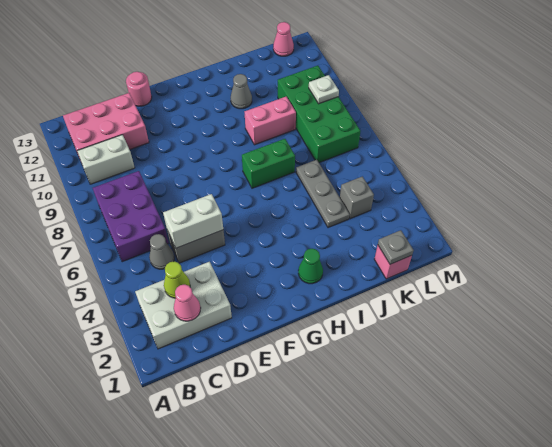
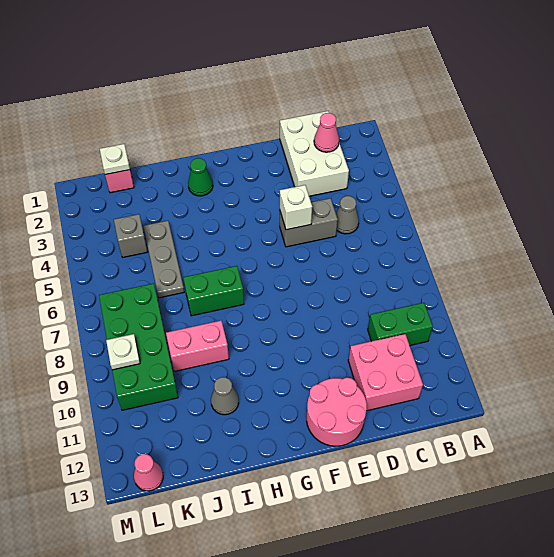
white 2x3 brick [135,262,232,349] -> white 2x3 brick turned to [280,111,349,196]
purple 2x3 brick [93,171,169,262] -> none
white 1x2 brick [77,135,135,184] -> green 1x2 brick [368,303,433,345]
pink 2x3 brick [63,93,149,158] -> pink 2x2 brick [348,334,423,411]
lime 1x1 cone [164,261,190,298] -> none
white 1x2 brick [163,194,223,248] -> white 1x1 brick [280,185,312,230]
pink 1x1 round brick [126,72,152,106] -> pink 2x2 round brick [307,378,367,446]
grey 1x1 plate [378,230,414,264] -> white 1x1 plate [100,144,130,175]

